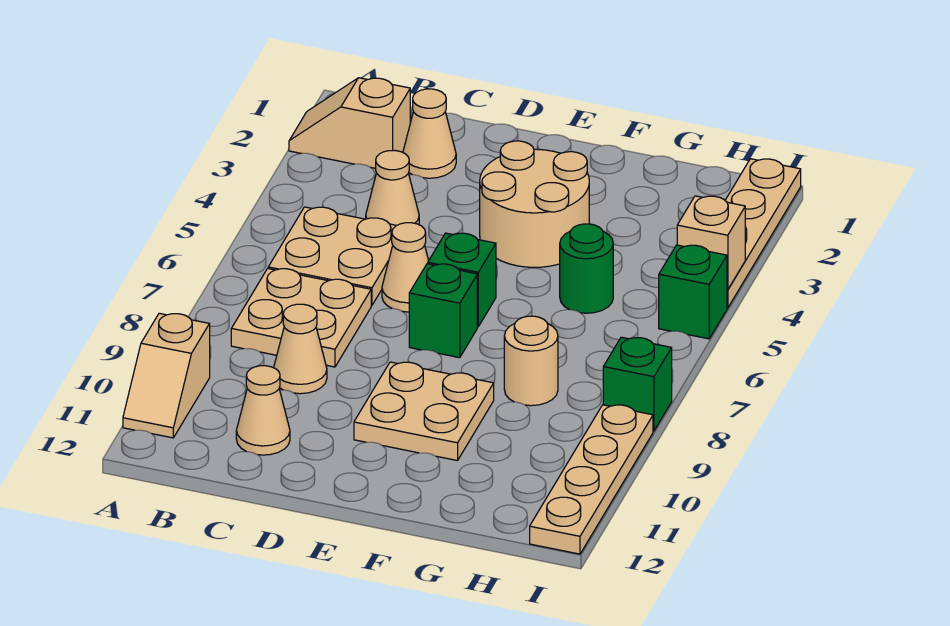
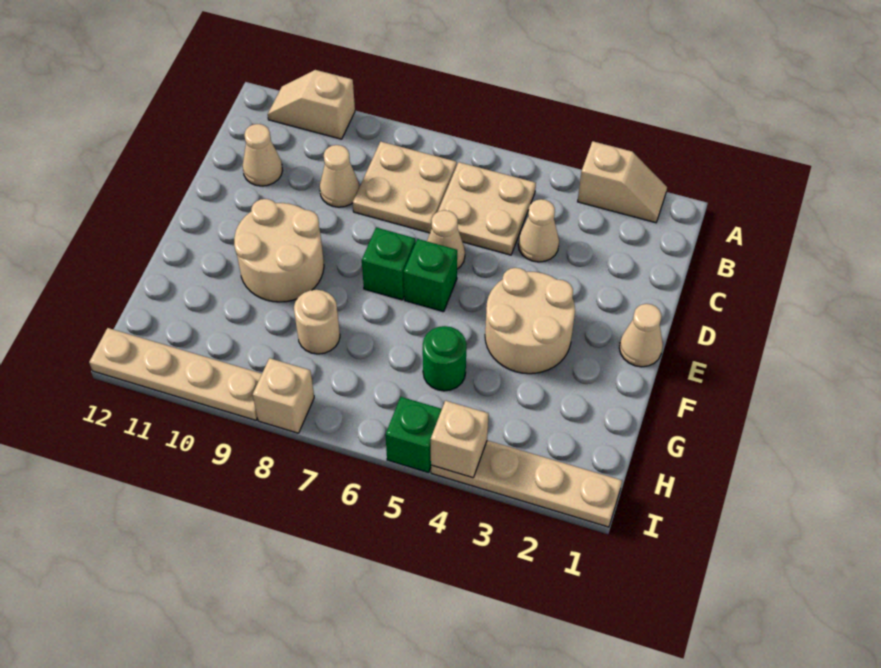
tan 1x2 slope [289,78,410,168] -> tan 1x2 slope turned to [578,141,667,223]
tan 1x1 cone [403,89,456,178] -> tan 1x1 cone moved to [619,304,663,367]
tan 2x2 plate [354,362,494,461] -> tan 2x2 round brick [234,199,324,302]
green 1x1 brick [603,337,672,431] -> tan 1x1 brick [253,358,314,433]

